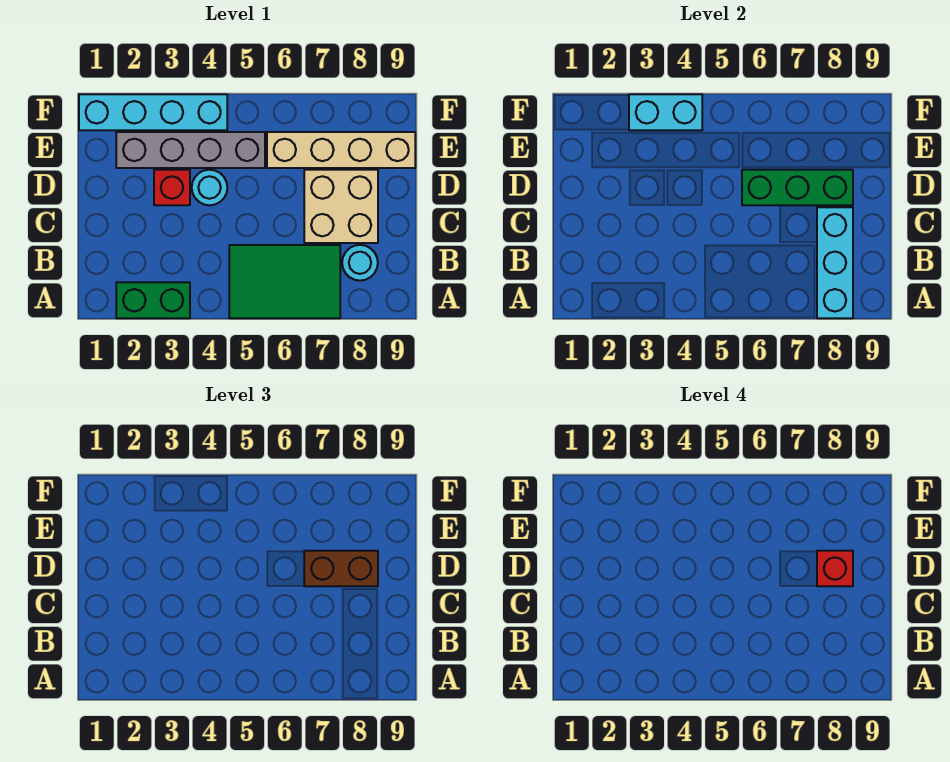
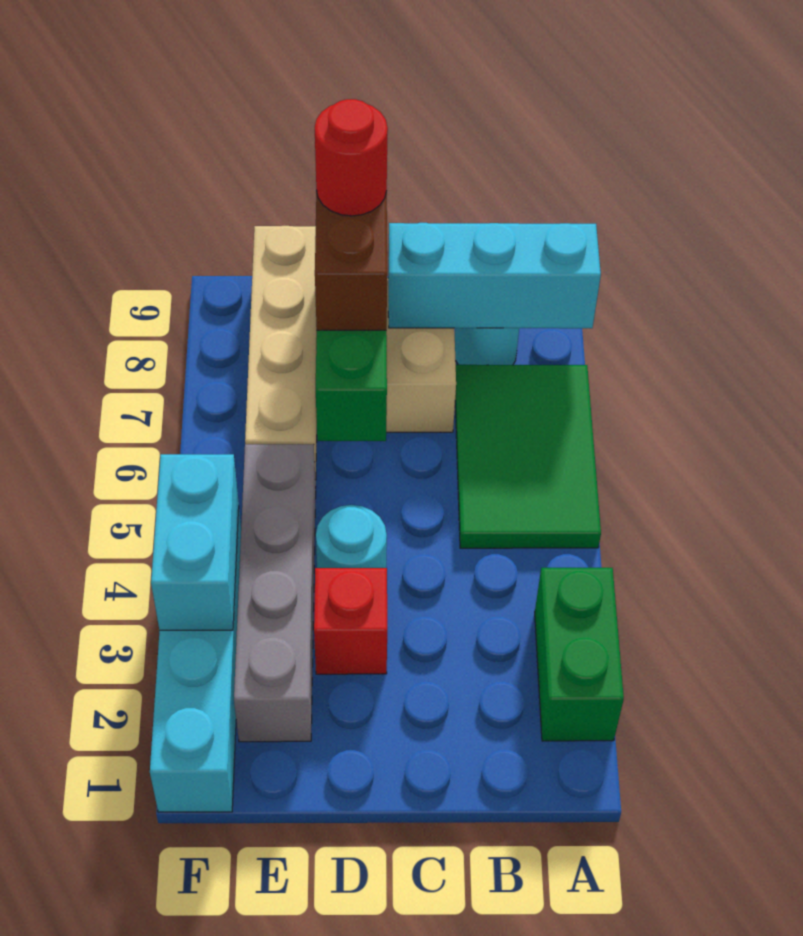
red 1x1 brick [817,551,853,586] -> red 1x1 round brick [315,99,388,216]

